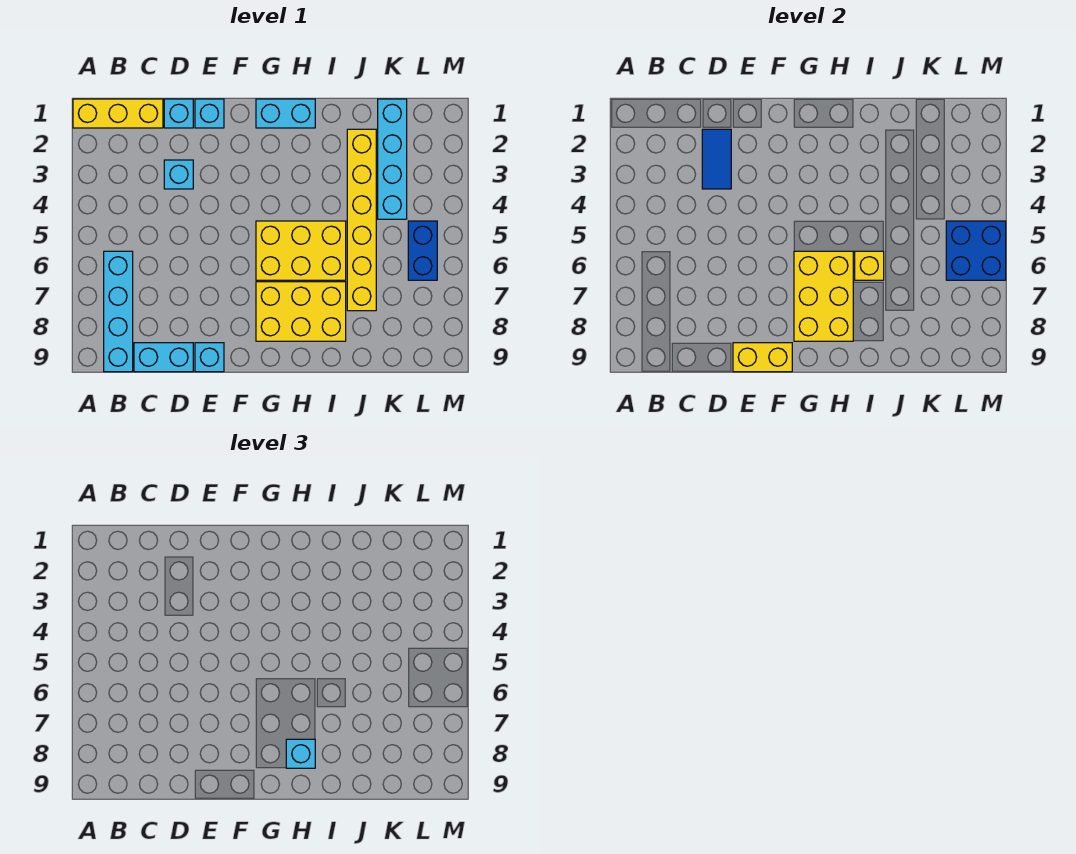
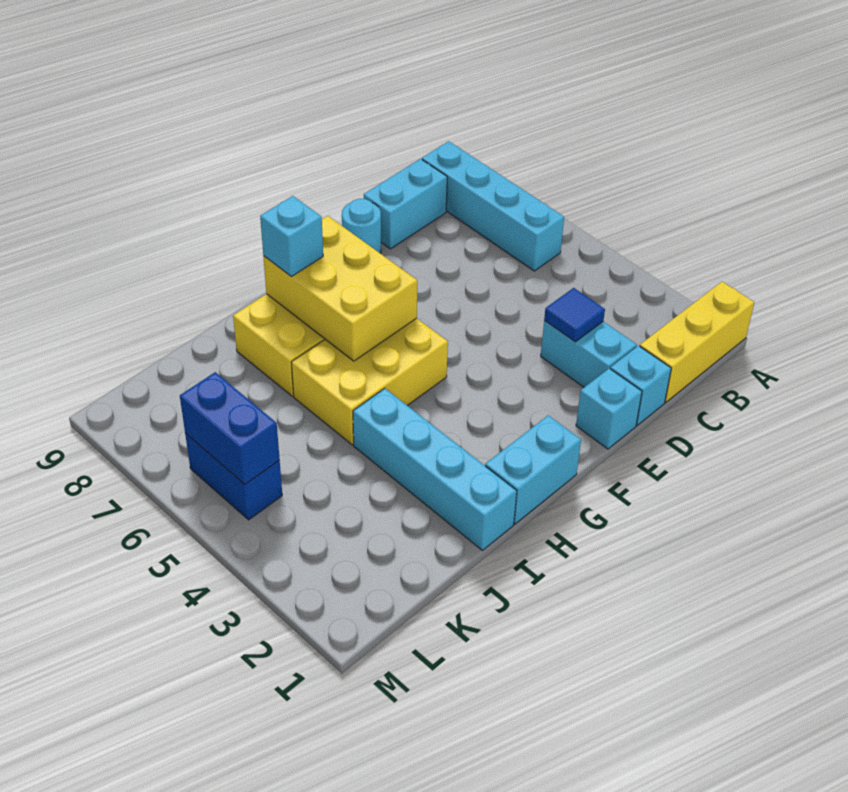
blue 1x2 tile [702,129,731,189] -> blue 1x1 tile [544,288,605,342]
cyan 1x1 brick [164,160,193,189] -> cyan 1x2 brick [541,321,637,387]
cyan 1x1 brick [195,343,224,372] -> cyan 1x1 round brick [342,199,381,253]
yellow 1x2 brick [733,343,792,372] -> none
yellow 1x1 brick [855,251,884,280] -> none
yellow 1x6 brick [347,129,376,311] -> none
cyan 1x4 brick [378,99,407,219] -> cyan 1x4 brick moved to [353,388,517,550]
blue 2x2 brick [946,221,1006,280] -> blue 1x2 brick [180,372,280,484]

